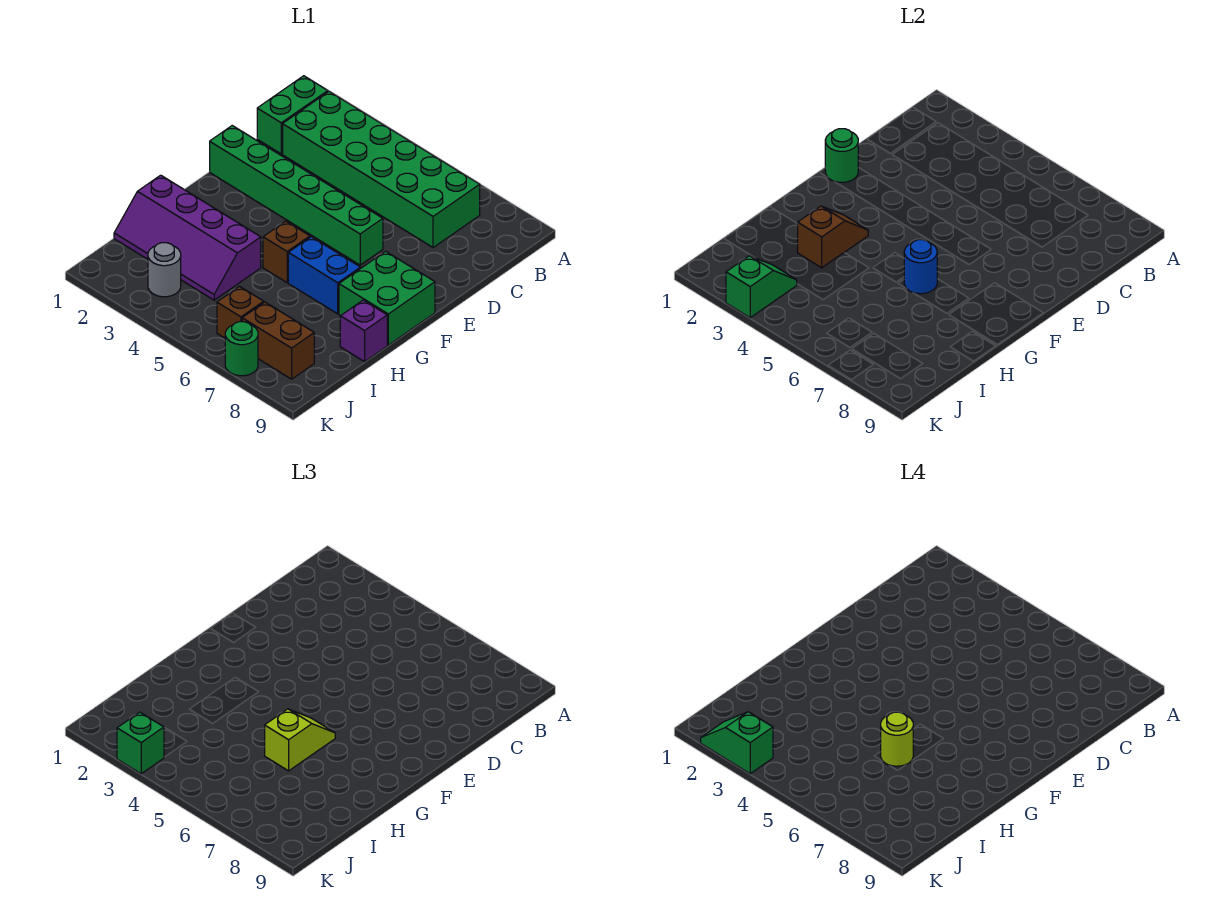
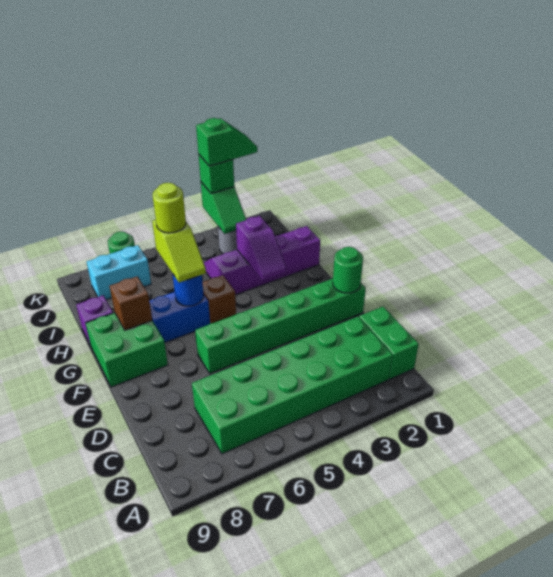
brown 1x2 slope [798,206,868,268] -> purple 1x2 slope [236,216,286,281]
brown 1x1 brick [217,286,264,338] -> brown 1x1 brick moved to [110,276,152,330]
brown 1x2 brick [242,302,314,379] -> cyan 1x2 brick [87,245,151,300]

